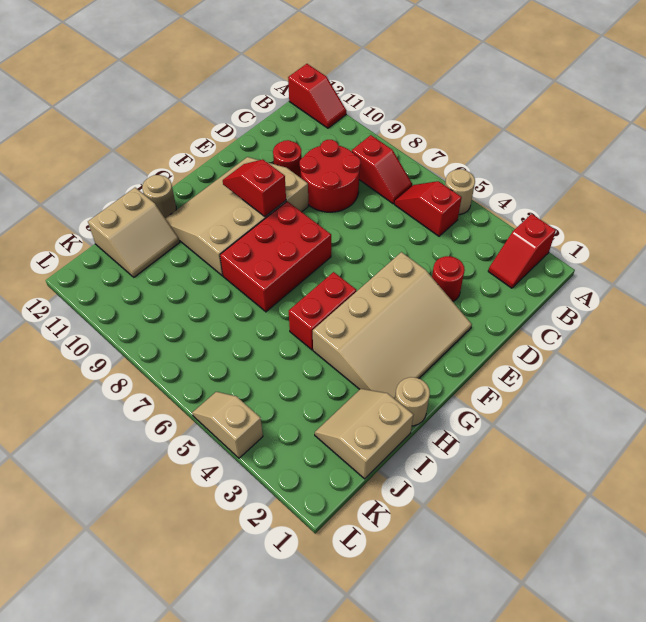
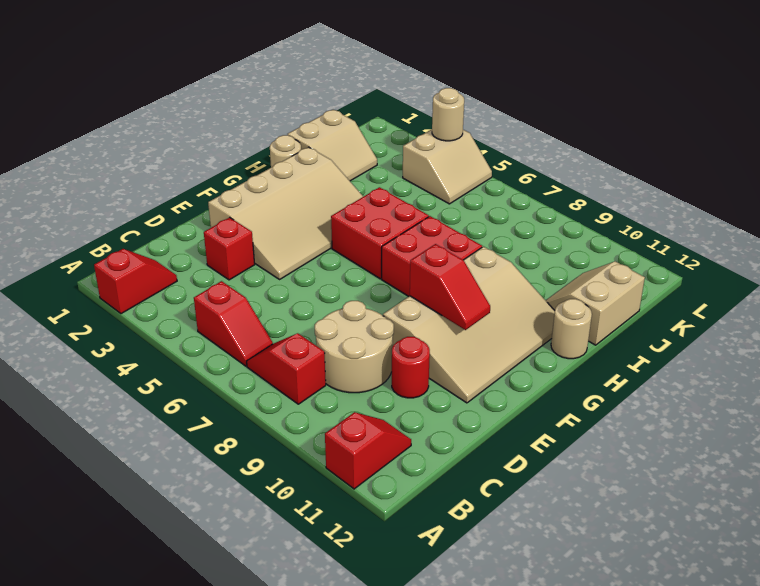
tan 1x1 round brick [445,169,475,215] -> tan 1x1 round brick moved to [432,88,464,141]
red 1x2 slope [288,64,346,128] -> red 1x2 slope turned to [325,412,411,489]
red 2x2 round brick [300,140,361,212] -> tan 2x2 round brick [315,301,394,393]
red 1x1 round brick [432,256,465,301] -> red 1x1 brick [204,217,255,280]
tan 3x4 slope [313,252,472,399] -> tan 3x4 slope turned to [208,147,363,279]
red 2x3 brick [220,201,331,312] -> red 2x2 brick [382,216,482,297]
red 1x2 brick [289,272,356,350] -> red 2x2 brick [331,187,429,279]
tan 1x2 slope [192,392,263,458] -> tan 2x2 slope [403,129,492,204]

